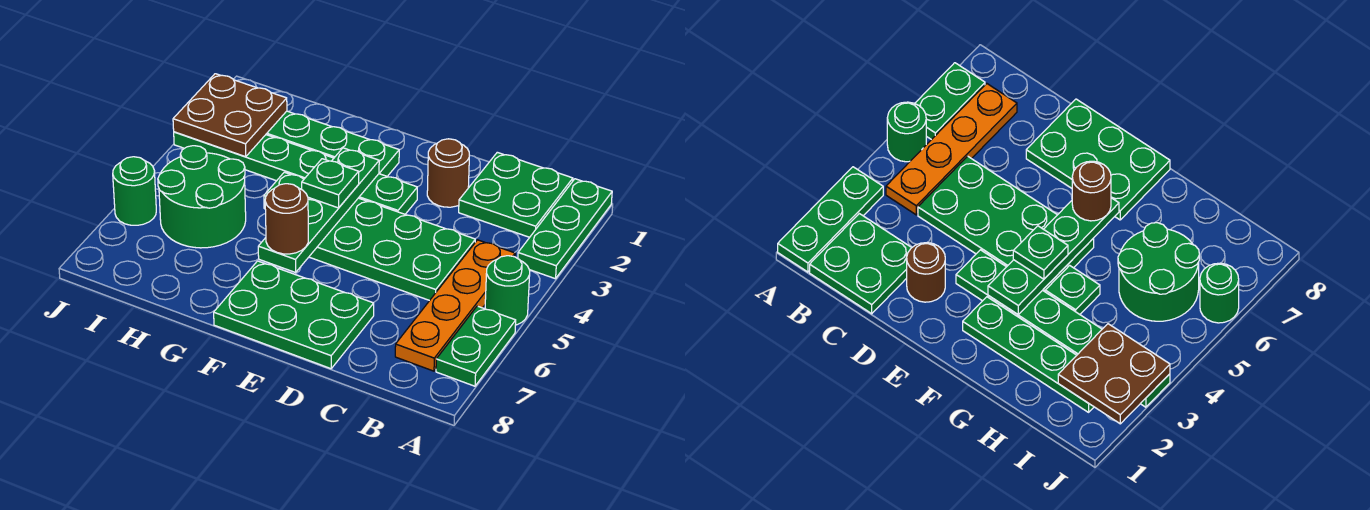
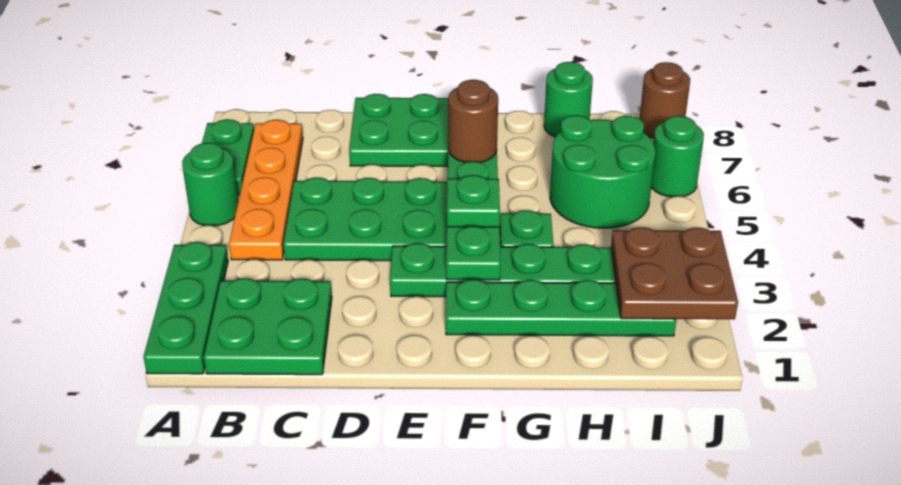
brown 1x1 round brick [427,139,469,207] -> brown 1x1 round brick moved to [640,62,690,138]
none -> green 1x1 round brick [544,62,593,137]

